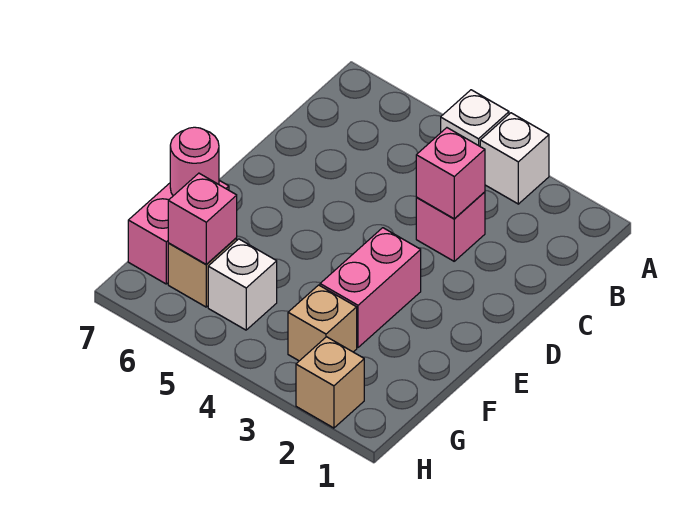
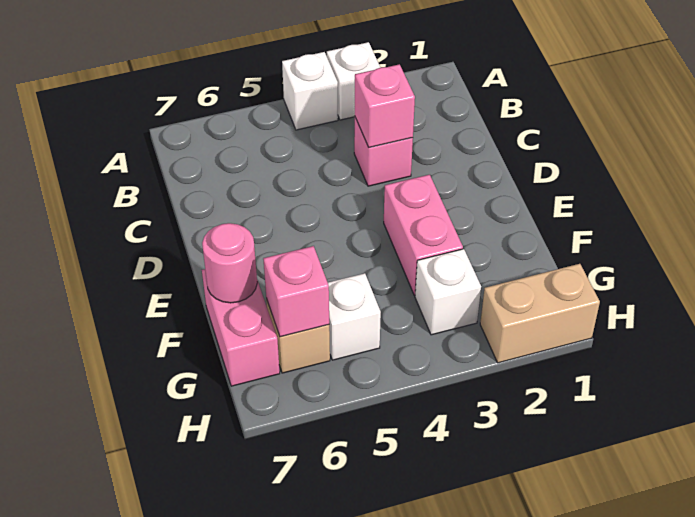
tan 1x1 brick [288,285,357,361] -> white 1x1 brick [415,249,481,335]
tan 1x1 brick [296,337,364,428] -> tan 1x2 brick [480,264,600,363]

